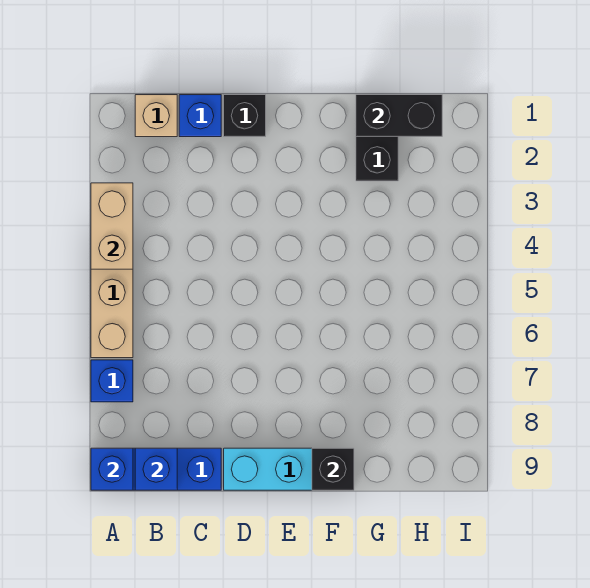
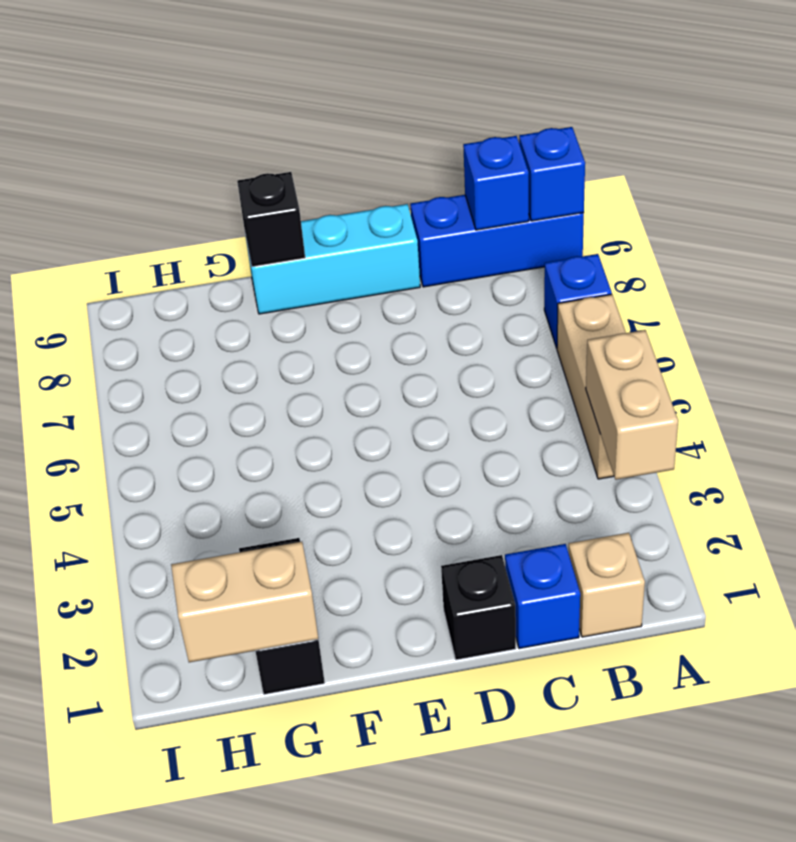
black 1x2 brick [356,95,442,137] -> tan 1x2 brick [171,542,318,662]

